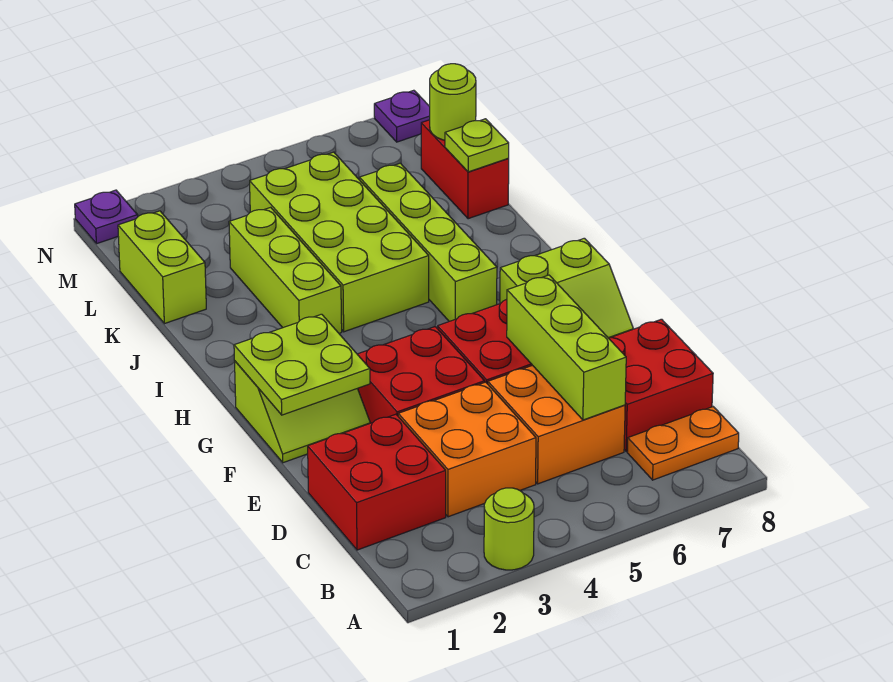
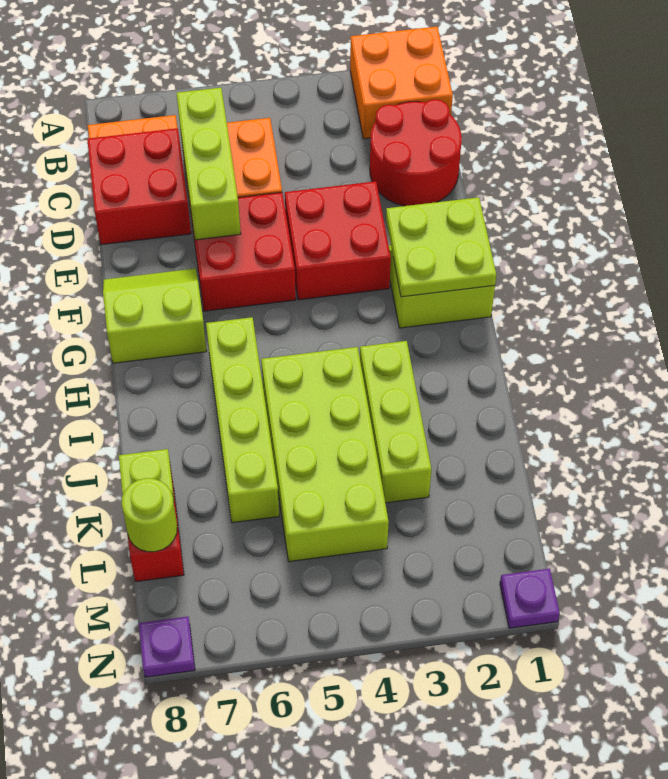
lime 1x1 round brick [484,488,534,570] -> none
red 2x2 brick [308,414,446,550] -> red 2x2 round brick [370,99,462,206]
orange 2x2 brick [398,382,536,517] -> orange 2x2 brick moved to [350,27,453,139]
lime 1x2 brick [118,211,206,324] -> none

